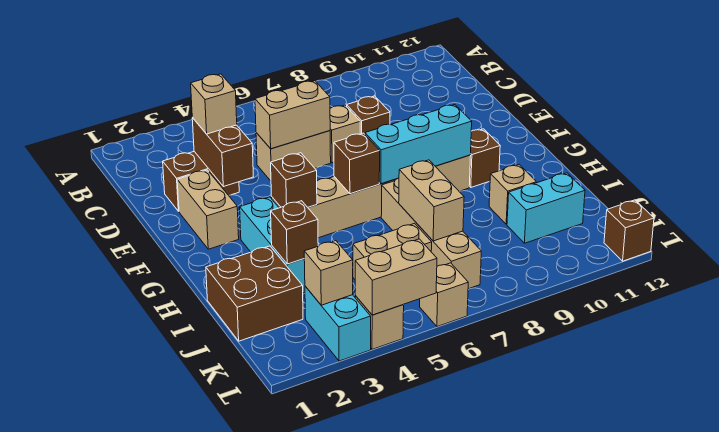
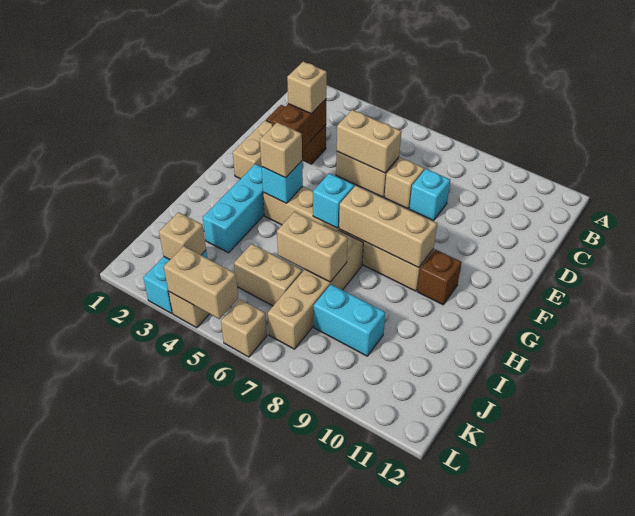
brown 1x1 brick [347,96,390,134] -> cyan 1x1 brick [409,169,450,221]
brown 1x1 brick [271,153,317,207] -> cyan 1x1 brick [262,161,303,203]
brown 1x1 brick [334,133,380,194] -> cyan 1x1 brick [313,173,354,228]
cyan 1x3 brick [365,105,472,184] -> tan 1x3 brick [339,186,437,268]
brown 2x2 brick [206,246,303,341] -> none
brown 1x1 brick [271,201,318,264] -> none
tan 1x2 brick [399,160,464,241] -> tan 1x2 brick turned to [277,212,348,282]
tan 1x1 brick [489,165,536,224] -> tan 1x1 brick moved to [260,122,302,178]
cyan 1x2 brick [507,173,585,243] -> cyan 1x2 brick moved to [314,285,385,356]
brown 1x1 brick [604,200,654,261] -> none

